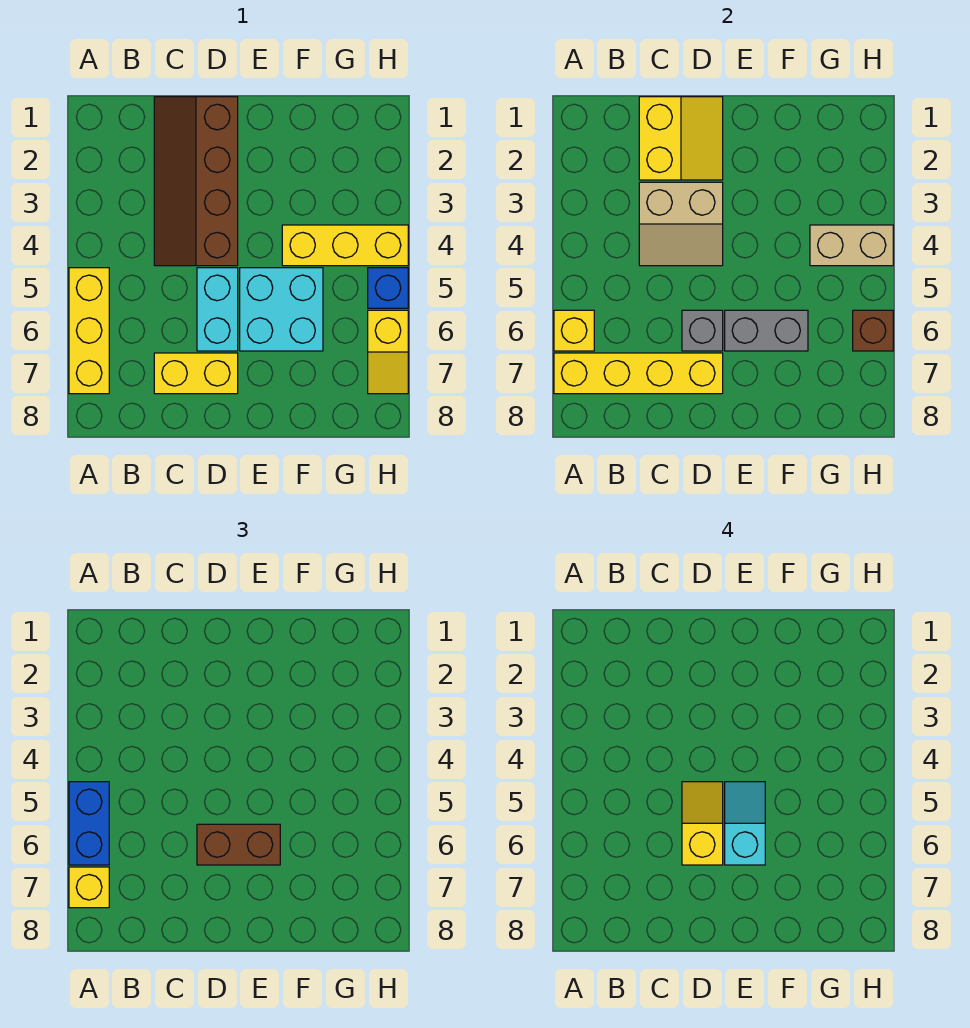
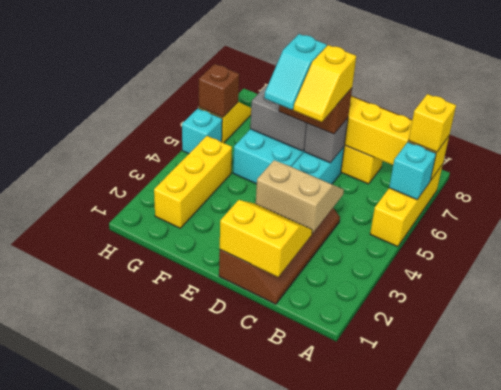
blue 1x2 brick [69,782,109,865] -> none
yellow 1x1 brick [554,310,594,351] -> cyan 1x1 brick [389,142,436,200]
yellow 2x2 slope [639,97,723,180] -> yellow 2x2 slope turned to [220,200,312,277]
yellow 1x3 brick [282,225,408,266] -> yellow 1x3 brick turned to [154,136,232,228]
tan 1x2 brick [810,225,893,266] -> none
blue 1x1 brick [368,268,408,308] -> cyan 1x1 brick [182,108,222,154]

